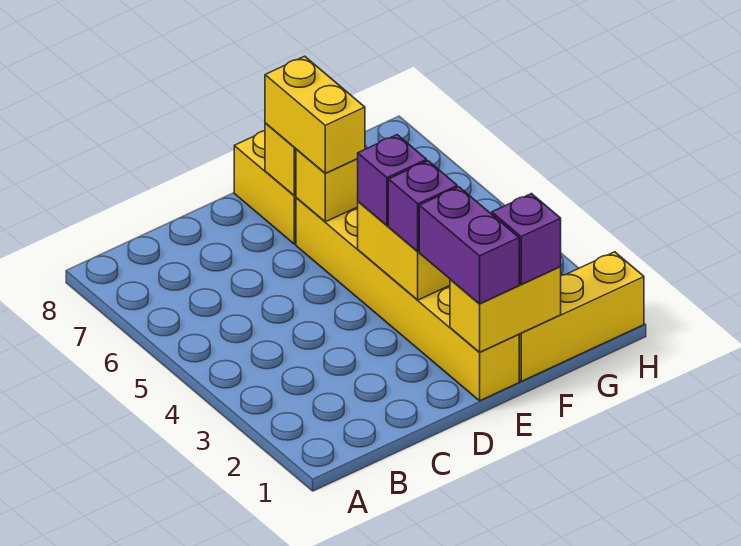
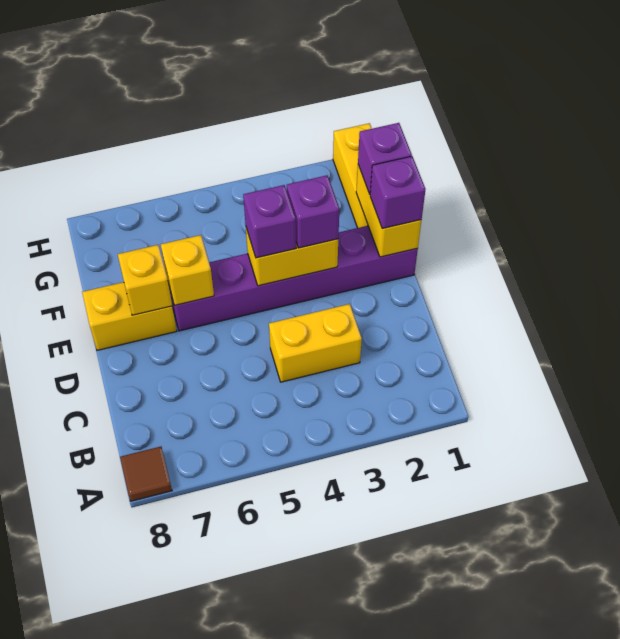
none -> brown 1x1 tile [120,447,172,501]
yellow 1x6 brick [296,198,519,401] -> purple 1x6 brick [169,226,418,331]
purple 1x2 brick [419,187,519,304] -> purple 1x1 brick [370,156,426,229]
yellow 1x2 brick [265,56,365,173] -> yellow 1x2 brick moved to [269,304,362,382]

